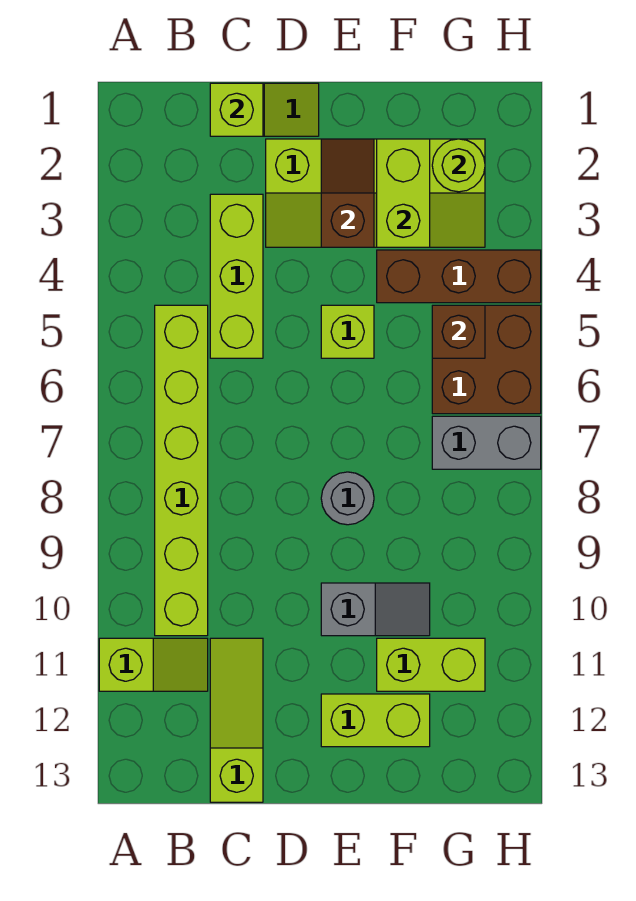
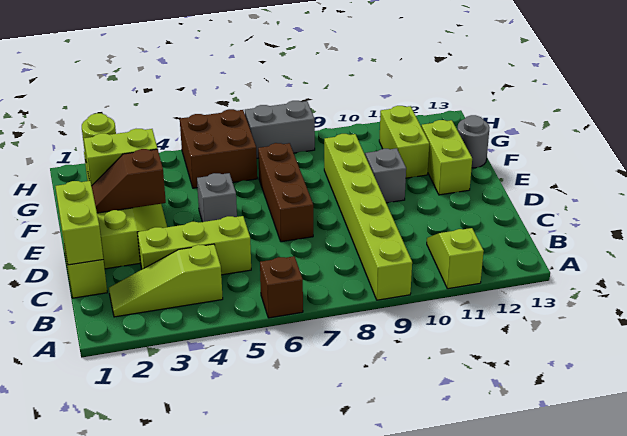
lime 1x6 brick [155,305,208,636] -> lime 1x6 brick turned to [324,134,412,300]
lime 1x1 brick [210,83,263,136] -> lime 1x2 brick [55,181,103,265]
lime 1x3 slope [210,638,263,802] -> lime 1x3 slope moved to [109,244,223,317]
lime 1x1 brick [321,305,374,358] -> grey 1x1 brick [197,173,237,222]
grey 1x1 round brick [321,472,374,525] -> grey 1x1 round brick moved to [457,115,490,168]
brown 1x3 brick [377,250,541,303] -> brown 1x3 brick moved to [258,143,313,242]
brown 1x1 brick [432,305,485,358] -> brown 1x1 brick moved to [260,256,303,318]
grey 1x2 brick [432,416,541,469] -> grey 1x2 brick turned to [245,101,315,158]

